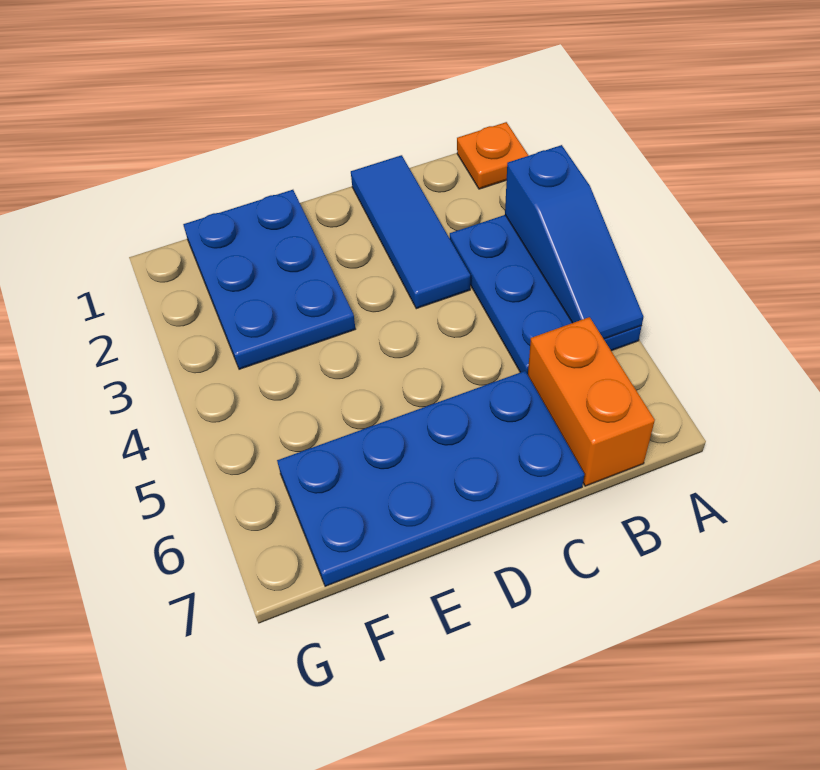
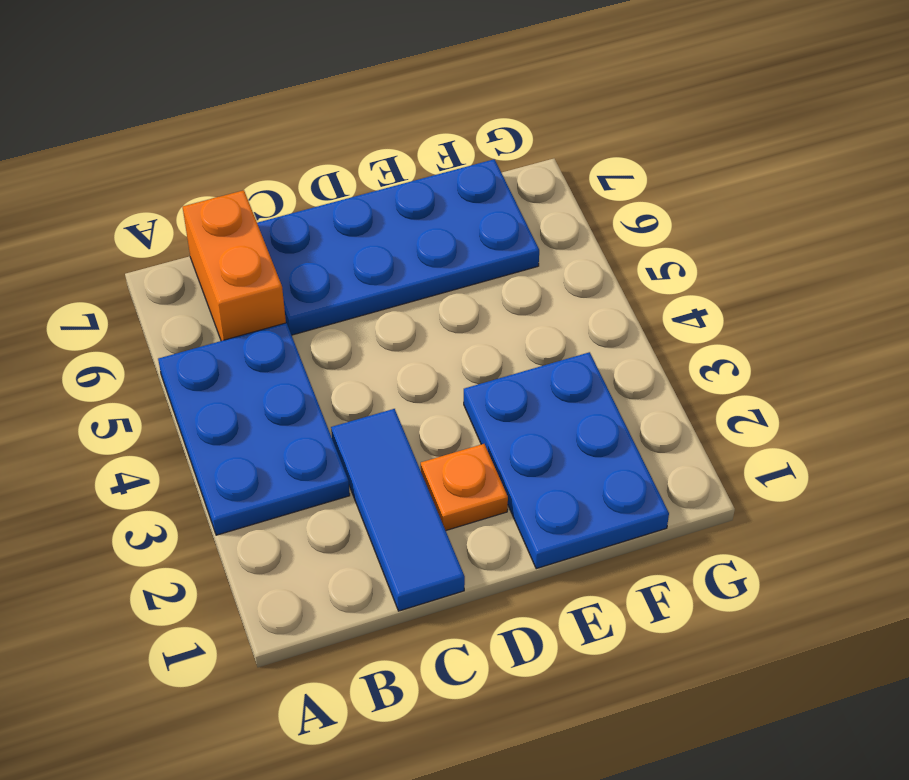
orange 1x1 plate [457,122,529,189] -> orange 1x1 plate moved to [421,444,508,531]
blue 1x3 slope [505,145,643,339] -> none

